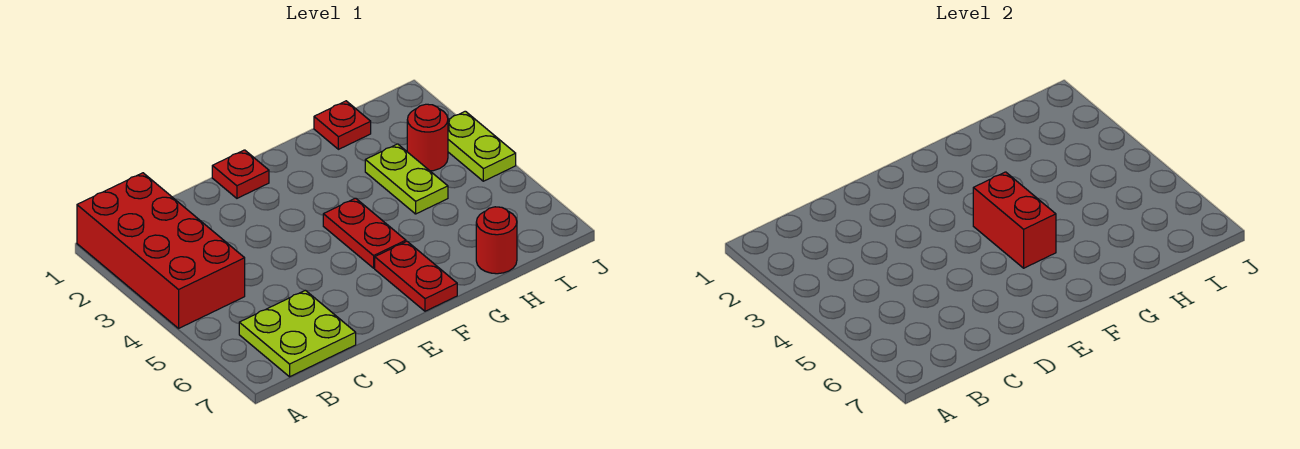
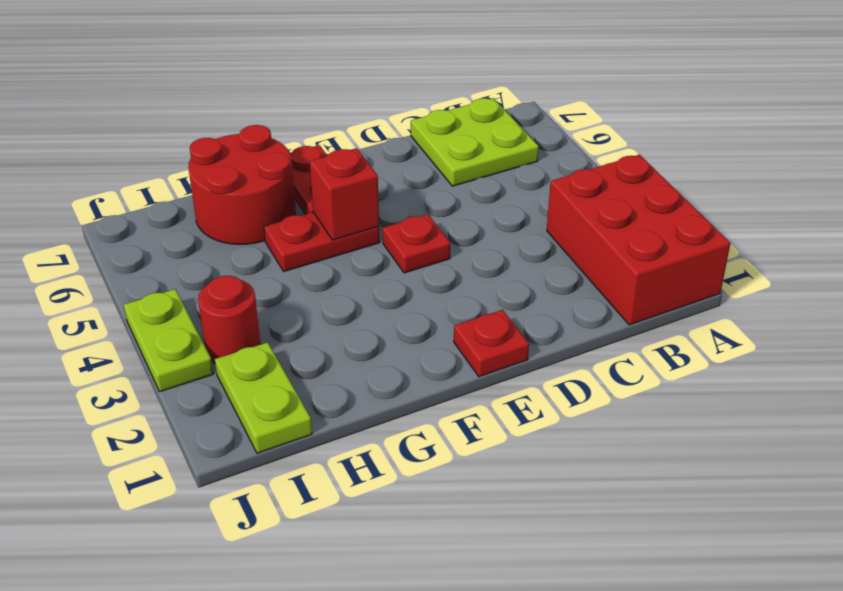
red 2x4 brick [77,173,245,328] -> red 2x3 brick [547,155,730,325]
red 1x2 plate [323,198,406,268] -> red 1x2 plate turned to [264,212,380,271]
red 1x2 brick [973,172,1056,268] -> red 1x1 brick [310,148,379,240]
red 1x1 plate [314,101,371,149] -> red 1x1 plate moved to [383,214,450,273]
lime 1x2 plate [365,144,448,214] -> lime 1x2 plate moved to [215,342,312,453]
red 1x1 round brick [476,207,517,274] -> red 2x2 round brick [188,125,296,244]

